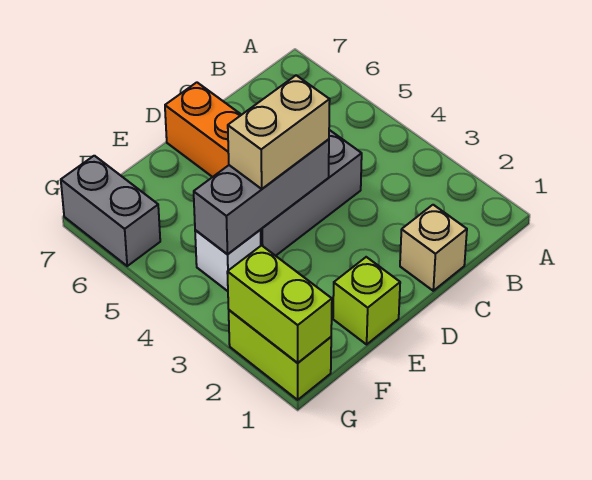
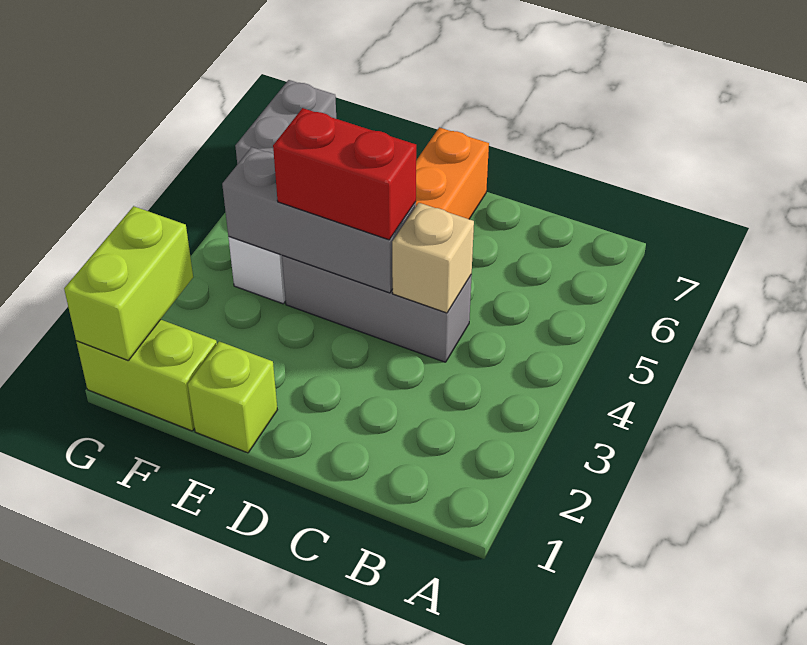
tan 1x1 brick [400,205,467,291] -> tan 1x1 brick moved to [392,203,474,313]
tan 1x2 brick [228,75,330,189] -> red 1x2 brick [273,108,416,240]
lime 1x2 brick [229,310,331,400] -> lime 1x2 brick turned to [76,320,217,431]

